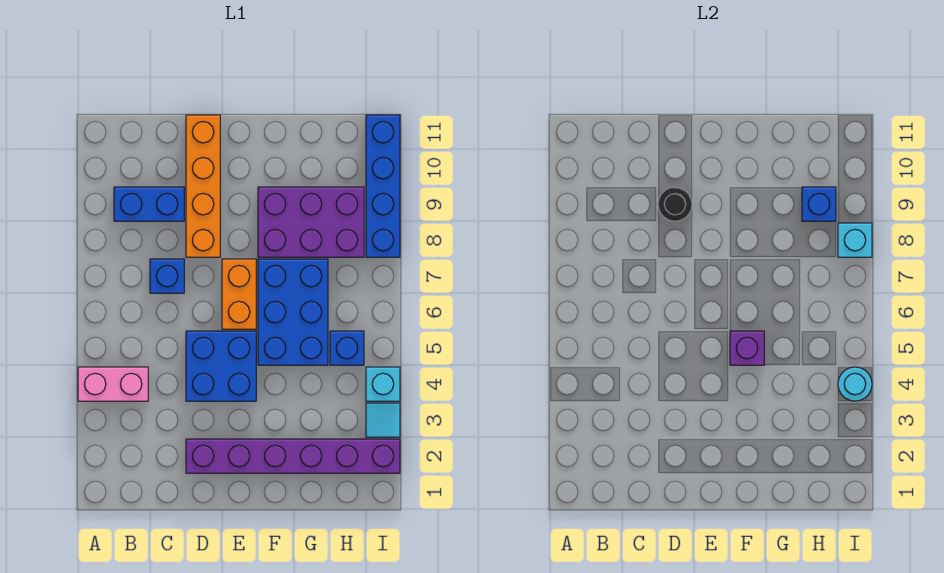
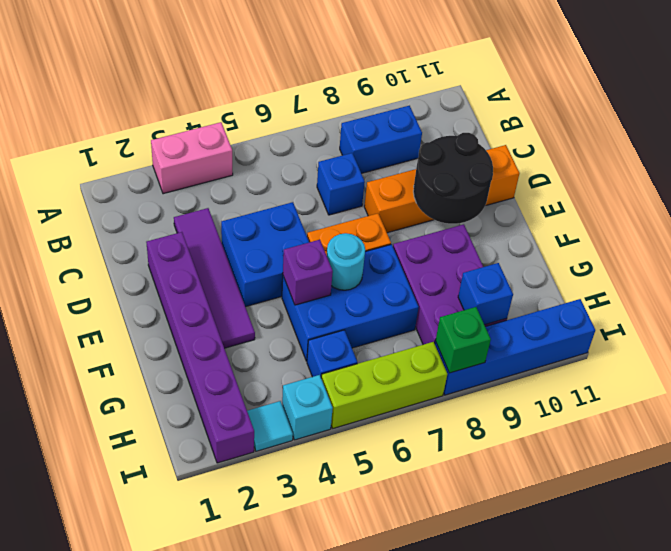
pink 1x2 brick [78,367,148,401] -> pink 1x2 brick turned to [151,122,233,194]
blue 1x2 brick [114,187,184,221] -> blue 1x2 brick turned to [340,106,422,174]
none -> purple 1x4 tile [174,208,255,348]
black 1x1 round brick [658,187,692,221] -> black 2x2 round brick [413,133,493,224]
cyan 1x1 round brick [838,367,872,401] -> cyan 1x1 round brick moved to [327,233,365,290]
none -> lime 1x3 brick [321,342,447,428]
cyan 1x1 brick [838,223,872,257] -> green 1x1 brick [436,307,491,373]

